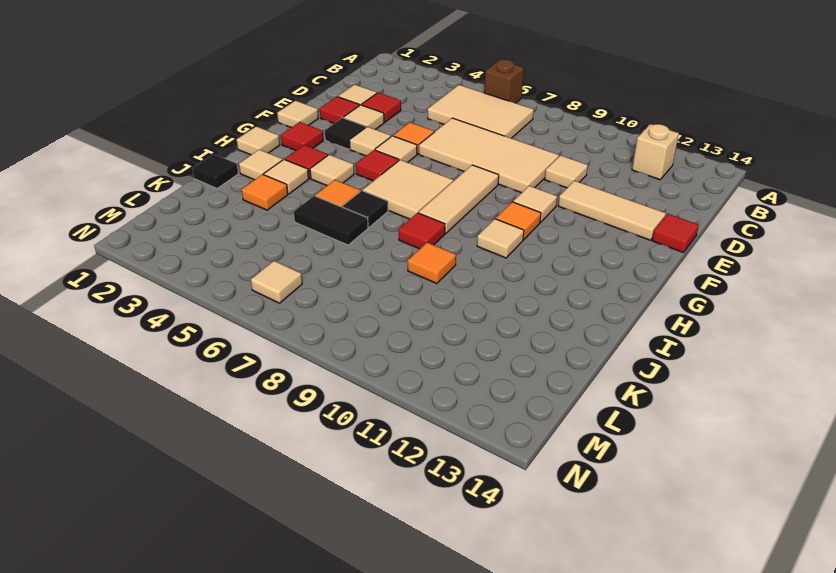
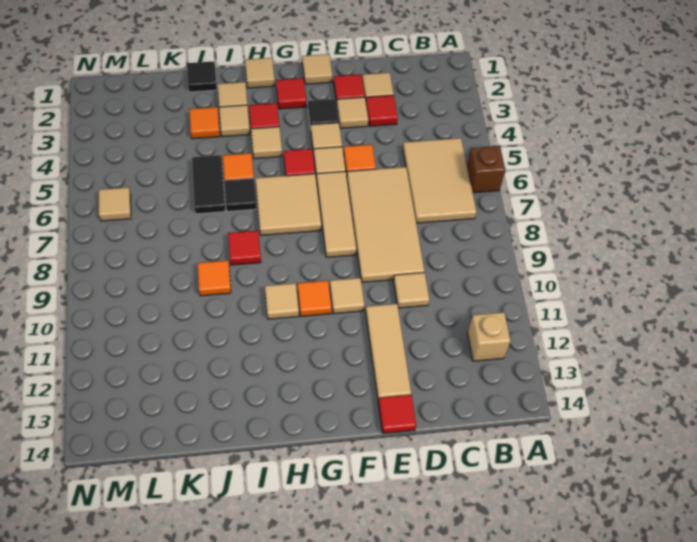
tan 1x3 tile [418,165,499,234] -> tan 1x3 tile turned to [317,171,357,257]

